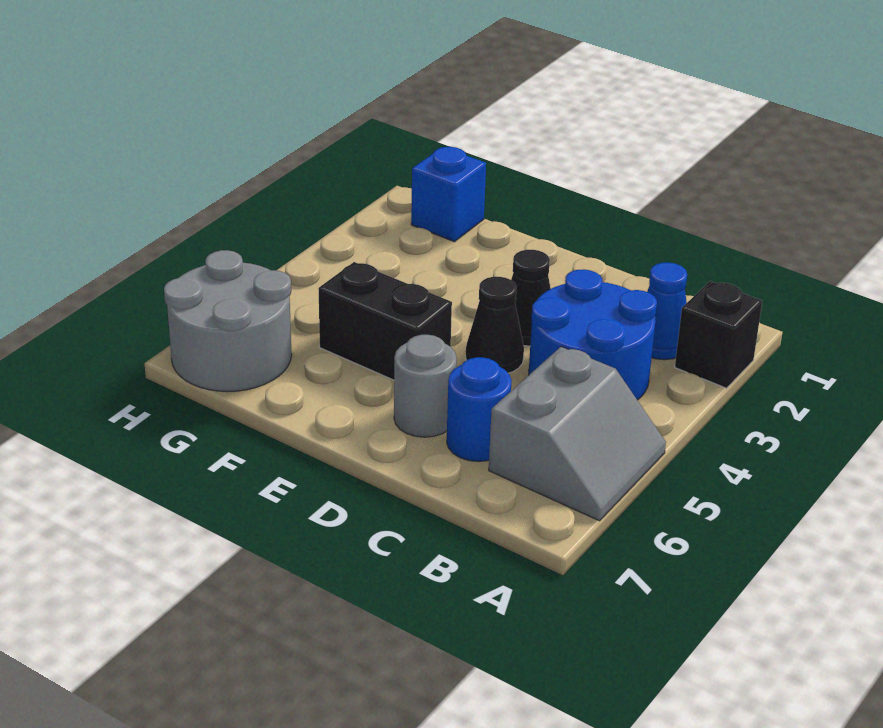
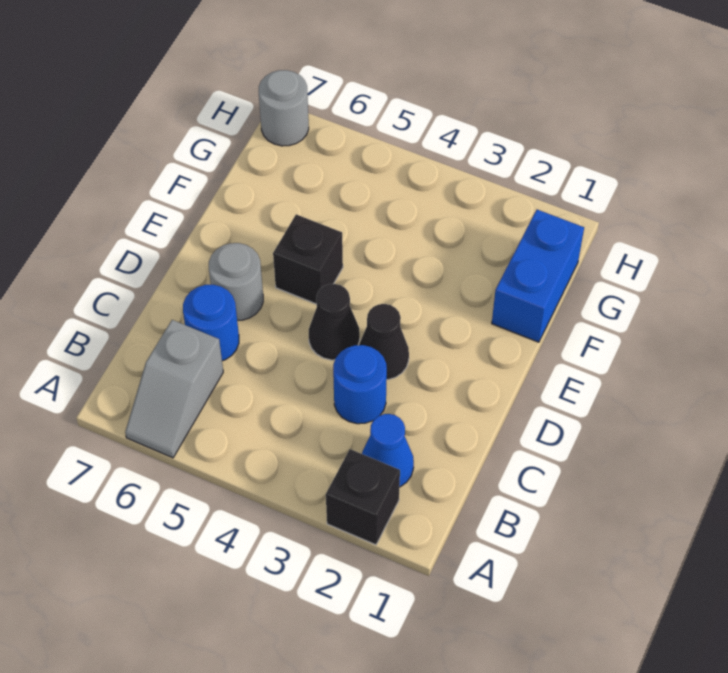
grey 2x2 slope [489,346,666,521] -> grey 1x2 slope [125,320,223,458]
blue 2x2 round brick [529,269,657,400] -> blue 1x1 round brick [333,345,387,424]
black 1x2 brick [318,262,452,380] -> black 1x1 brick [273,214,343,304]
blue 1x1 brick [411,147,486,242] -> blue 1x2 brick [492,210,584,342]
grey 2x2 round brick [164,250,292,392] -> grey 1x1 round brick [259,70,309,146]

